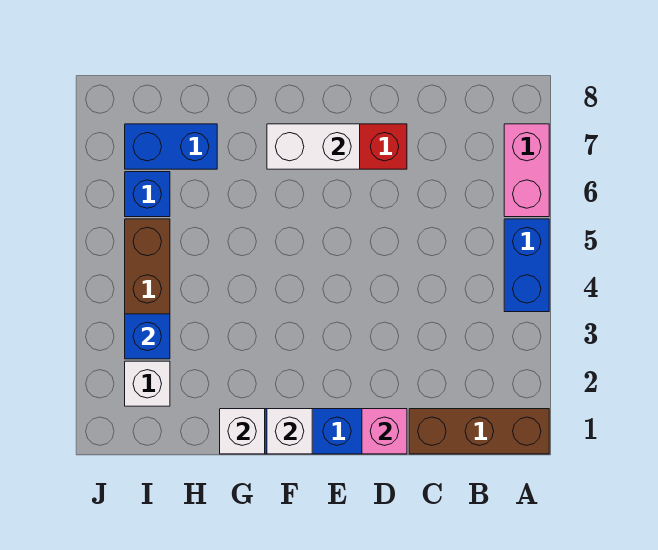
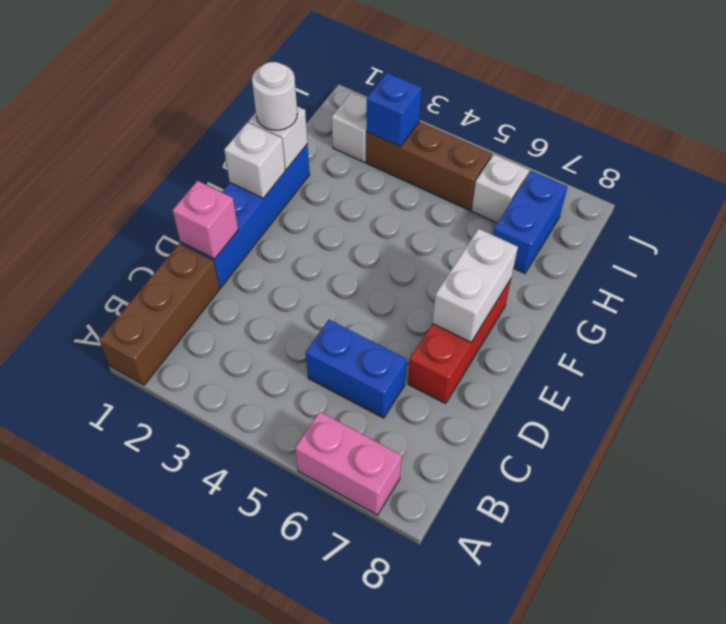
blue 1x2 brick [504,219,549,312] -> blue 1x2 brick moved to [306,320,407,418]
none -> white 1x1 round brick [252,62,297,130]
blue 1x1 brick [125,172,170,217] -> white 1x1 brick [471,155,529,223]

